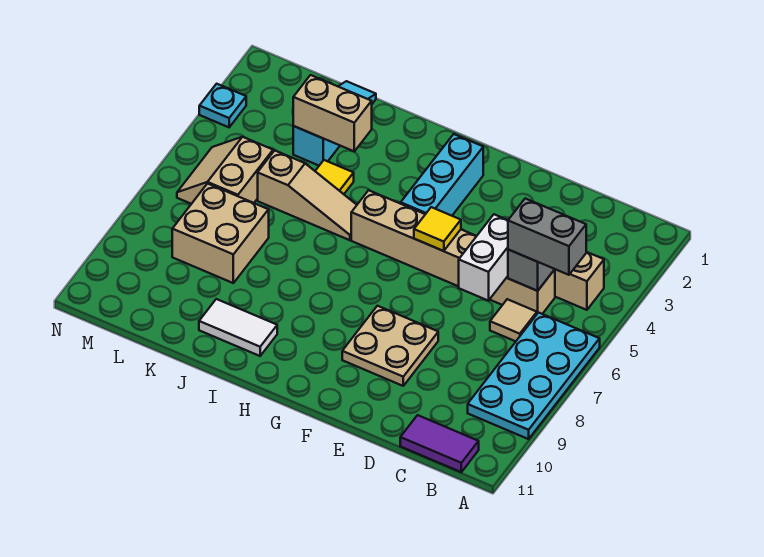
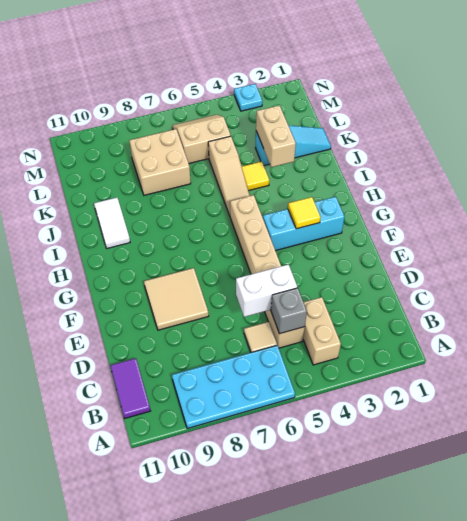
grey 1x2 brick [508,199,586,275] -> none
tan 2x2 plate [342,306,438,386] -> tan 2x2 tile [144,268,209,330]
yellow 1x1 tile [414,207,461,251] -> yellow 1x1 tile moved to [288,197,321,229]

